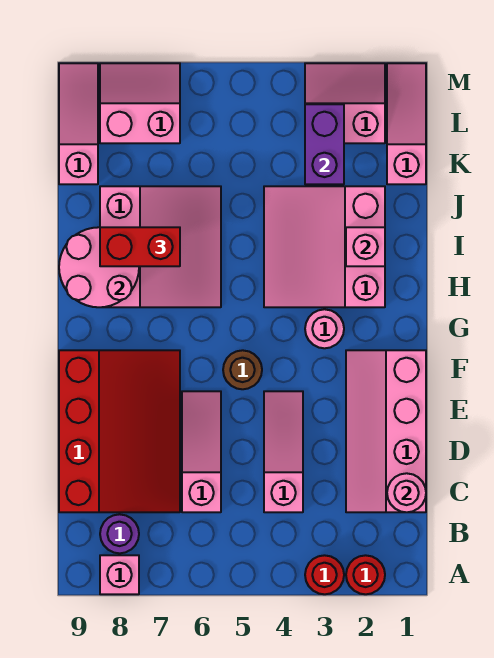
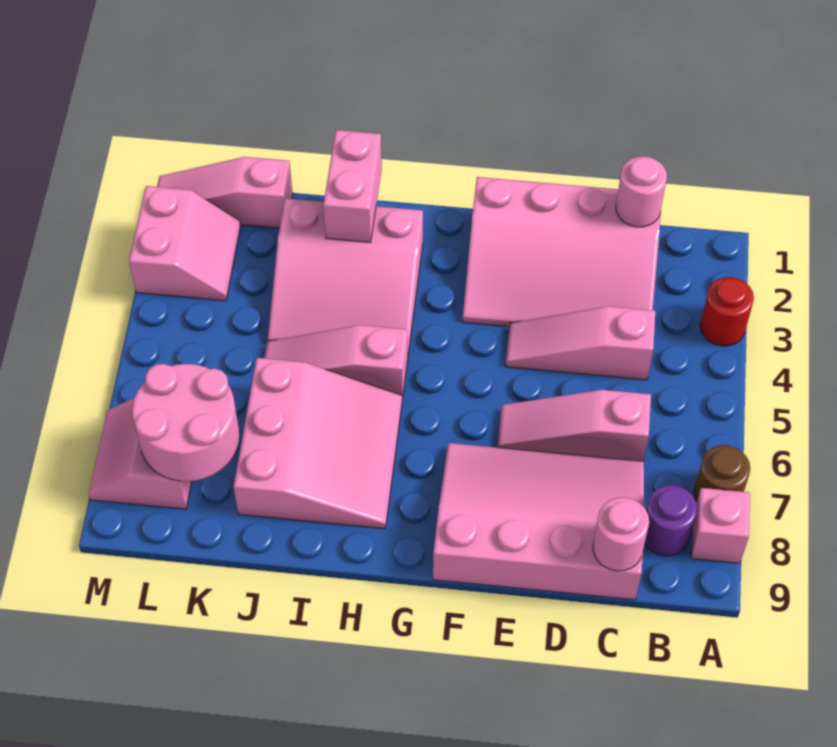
red 1x1 round brick [346,555,385,594] -> none
pink 2x4 slope [346,350,426,512] -> pink 3x4 slope [462,177,661,327]
red 3x4 slope [59,350,180,512] -> pink 3x4 slope [433,443,644,600]
brown 1x1 round brick [223,350,262,389] -> brown 1x1 round brick moved to [694,445,750,502]
pink 1x1 round brick [305,309,344,348] -> pink 1x1 round brick moved to [593,497,649,571]
pink 3x3 slope [100,186,221,307] -> pink 3x3 slope turned to [234,358,402,529]
pink 2x2 round brick [59,227,139,307] -> pink 2x2 round brick moved to [132,364,239,482]
pink 1x1 brick [346,227,385,266] -> pink 1x2 brick [323,130,382,242]
red 1x2 brick [100,227,180,266] -> none
purple 1x2 brick [305,104,344,184] -> none
pink 1x3 slope [59,63,98,184] -> pink 1x3 slope moved to [264,325,408,399]
pink 2x2 slope [305,63,385,143] -> pink 2x2 slope turned to [129,186,241,301]

